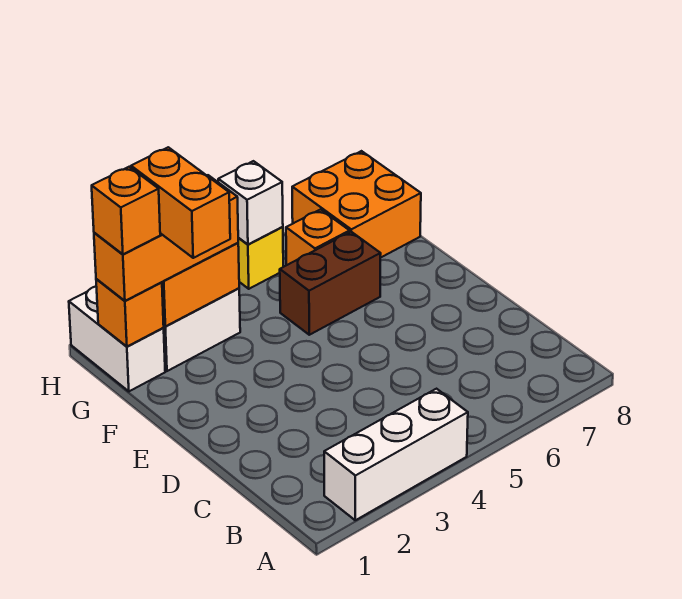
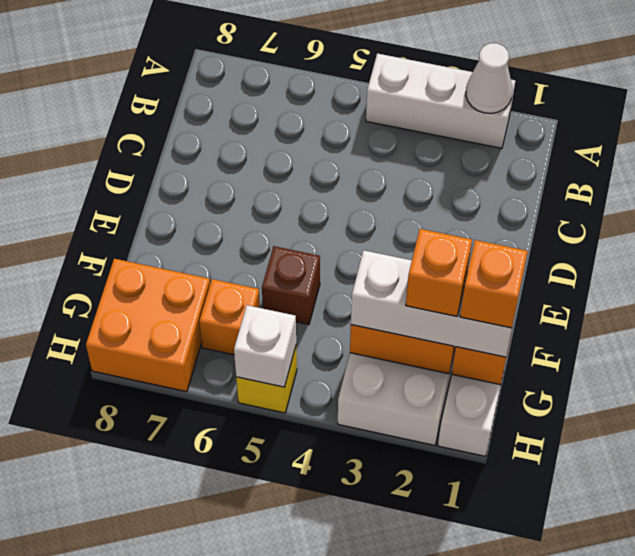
none -> white 1x1 cone [466,43,512,113]
orange 1x2 brick [131,147,230,258] -> orange 1x1 brick [406,229,472,316]
brown 1x2 brick [280,232,381,335] -> brown 1x1 brick [262,246,320,325]
orange 1x3 brick [94,175,238,301] -> white 1x3 brick [351,250,517,357]

